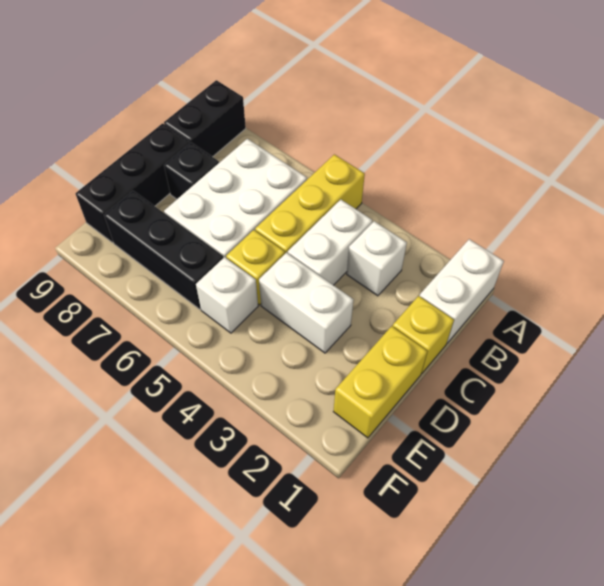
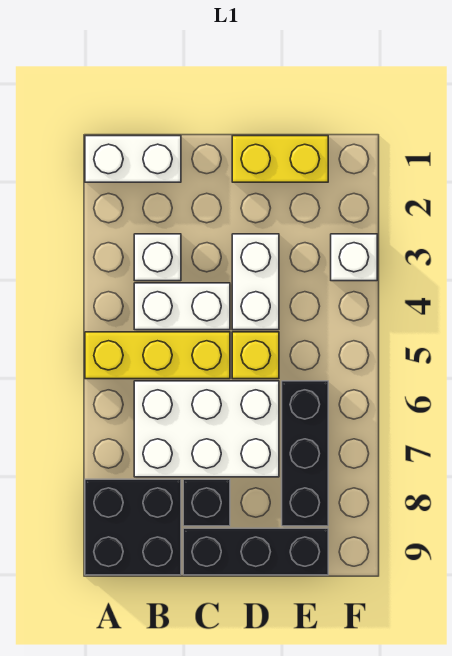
black 1x2 brick [164,80,246,157] -> black 2x2 brick [85,479,181,575]
yellow 1x1 brick [393,296,454,374] -> none
white 1x1 brick [196,257,258,333] -> white 1x1 brick moved to [331,234,377,281]

